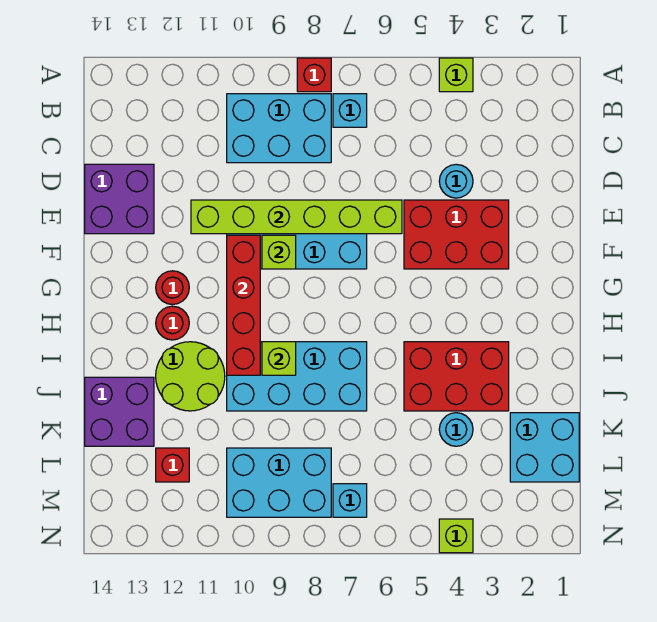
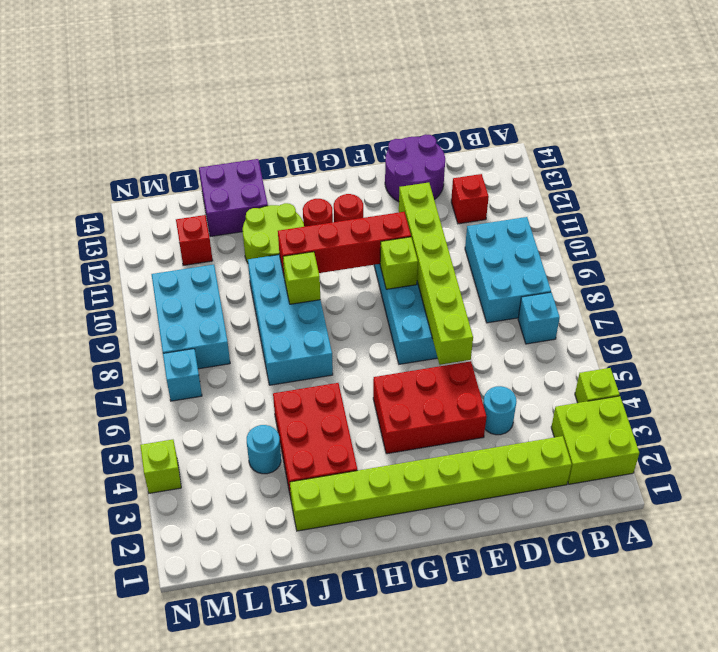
none -> lime 2x2 brick [551,396,639,484]
red 1x1 brick [297,58,331,92] -> red 1x1 brick moved to [451,174,489,224]
none -> lime 1x8 brick [290,436,572,531]
purple 2x2 brick [85,164,154,234] -> purple 2x2 round brick [385,134,445,202]
red 2x3 brick [404,200,509,269] -> red 2x3 brick turned to [373,361,486,454]
cyan 2x2 brick [510,413,579,482] -> none

